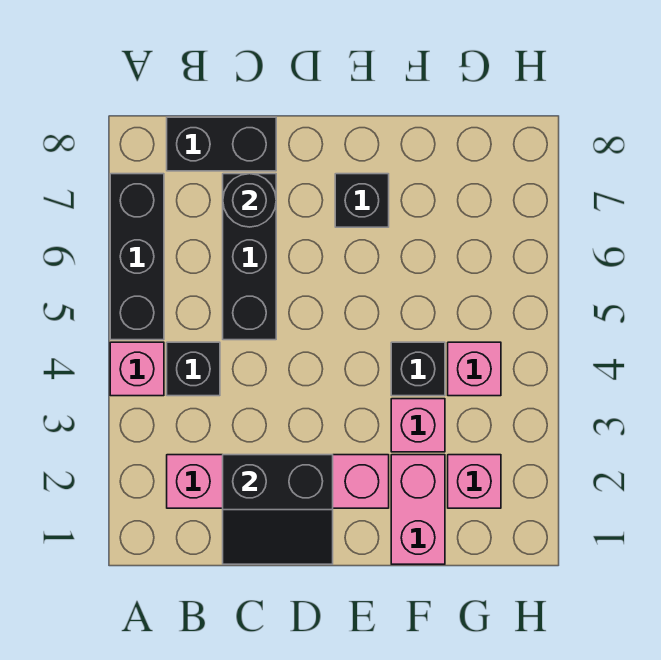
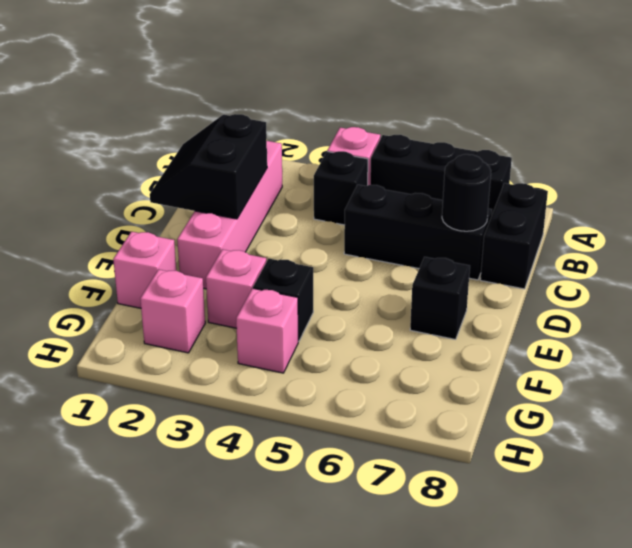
pink 1x2 brick [391,455,445,564] -> pink 1x1 brick [113,232,176,308]

